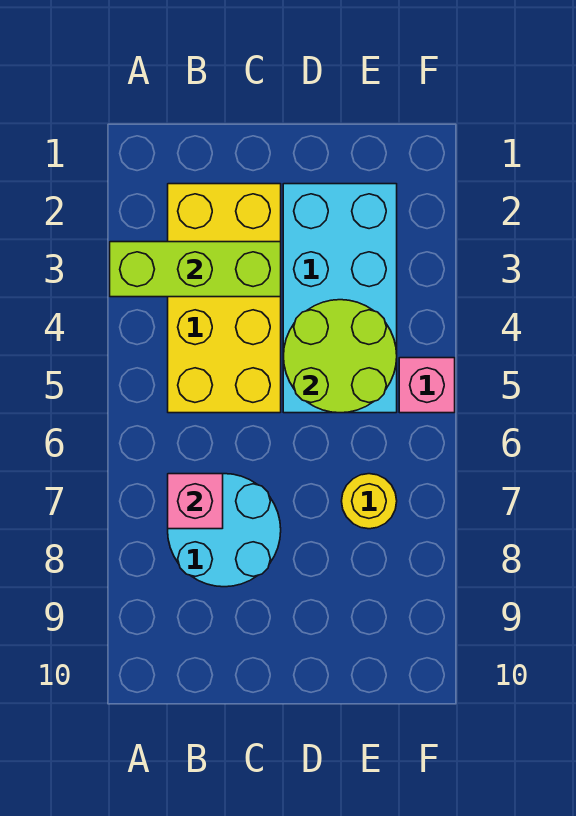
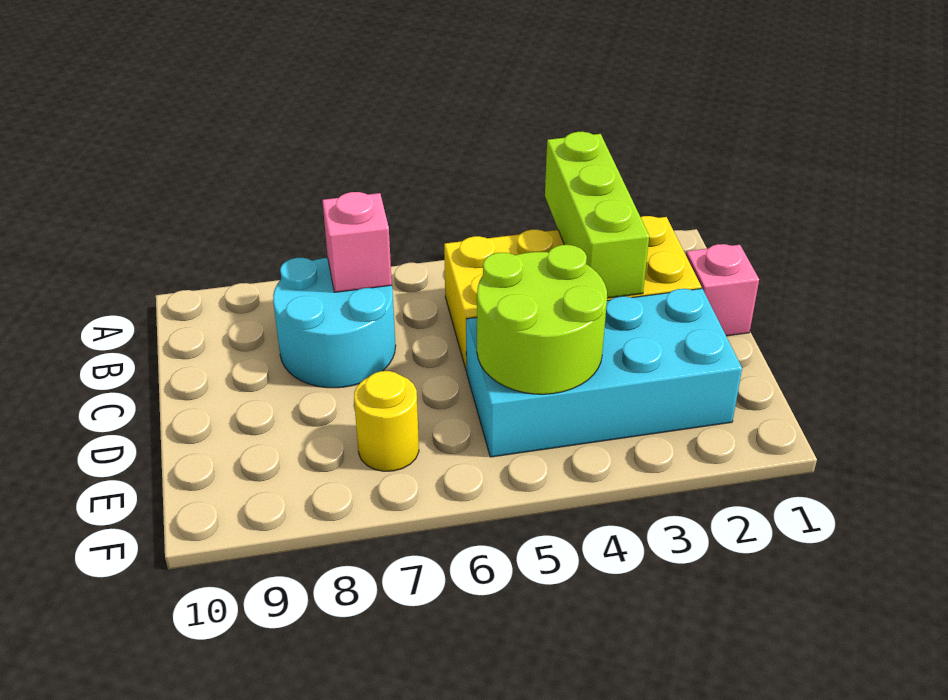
pink 1x1 brick [399,358,455,413] -> pink 1x1 brick moved to [686,244,759,336]

